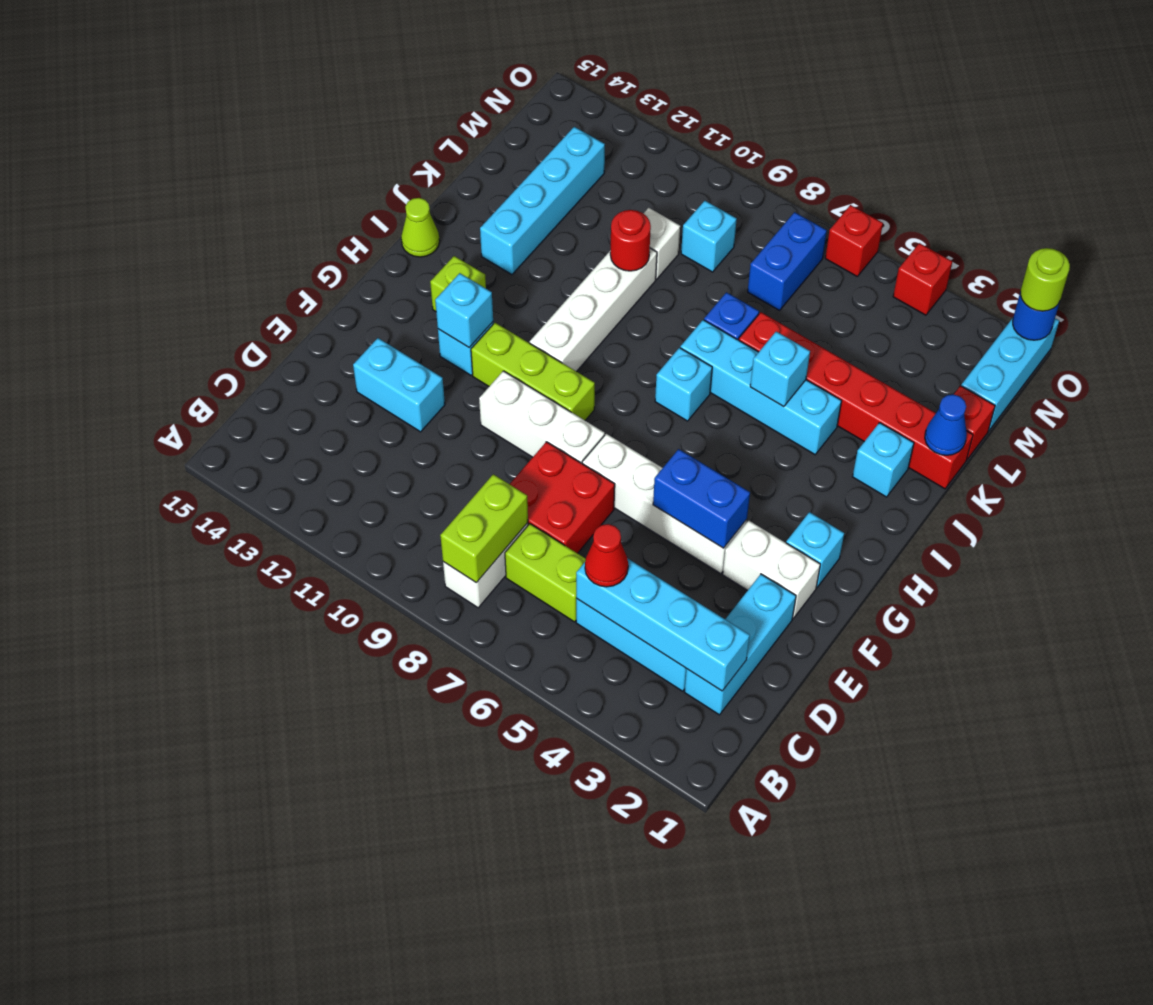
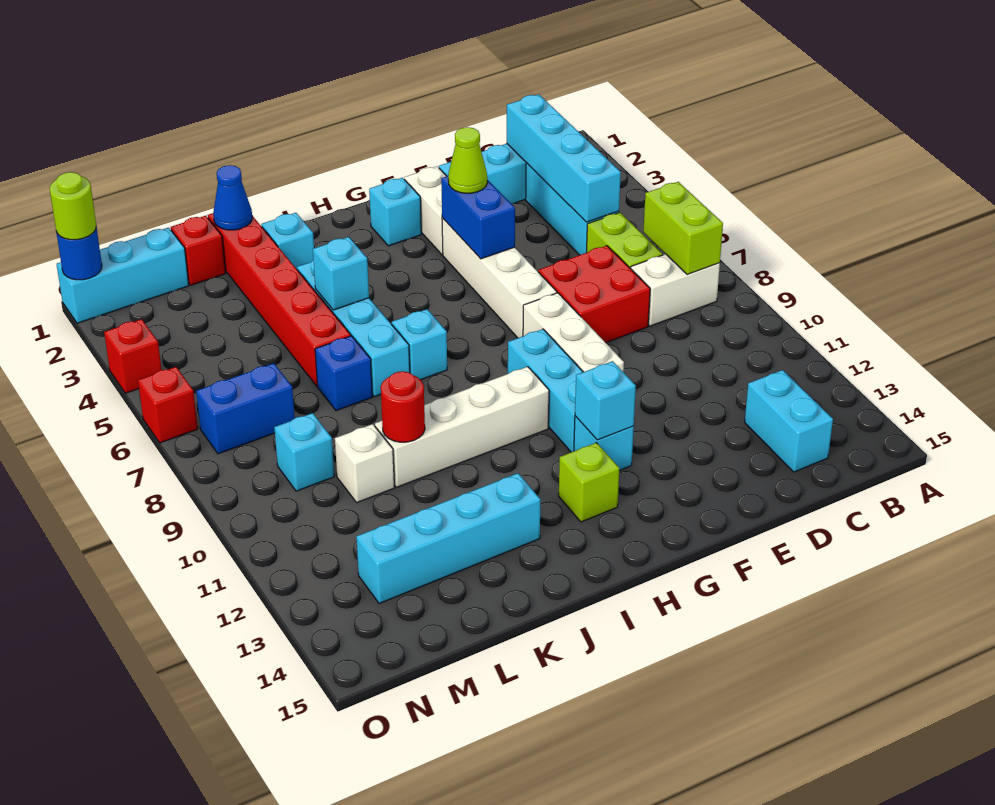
lime 1x2 brick [440,474,528,583] -> lime 1x2 brick turned to [643,182,723,275]
red 1x1 cone [585,524,628,587] -> none
cyan 1x2 brick [353,338,445,432] -> cyan 1x2 brick moved to [745,370,833,472]
lime 1x3 brick [471,323,595,420] -> cyan 1x3 brick [508,329,583,452]
lime 1x1 cone [401,198,440,257] -> lime 1x1 cone moved to [448,127,487,193]

